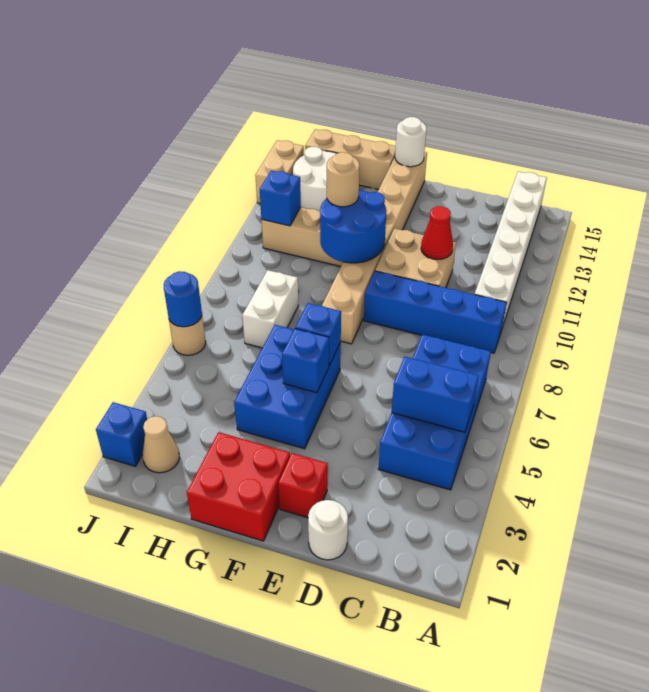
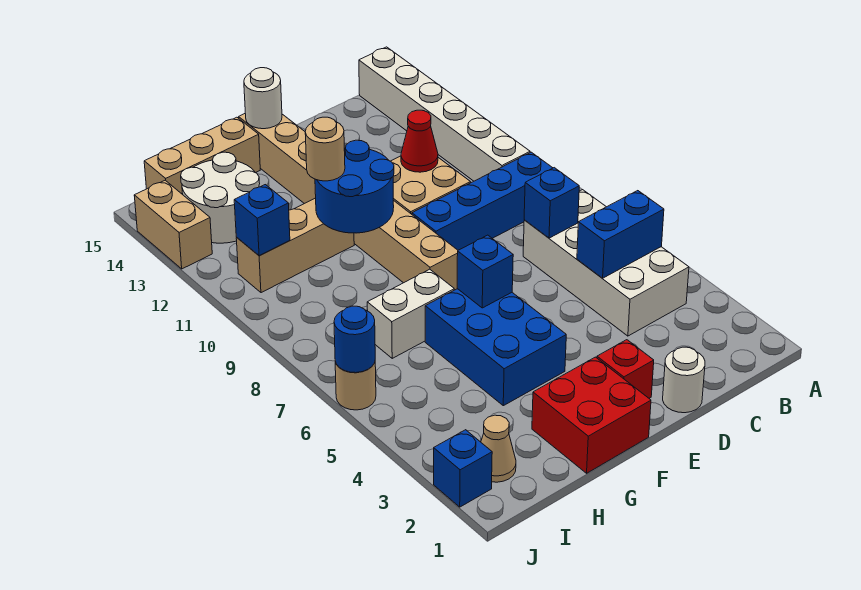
blue 2x4 brick [378,334,491,490] -> white 2x4 brick [523,190,689,336]
blue 1x1 brick [282,329,329,393] -> blue 1x1 brick moved to [524,168,579,238]
white 1x2 brick [242,270,299,348] -> white 1x2 brick turned to [367,269,454,358]

